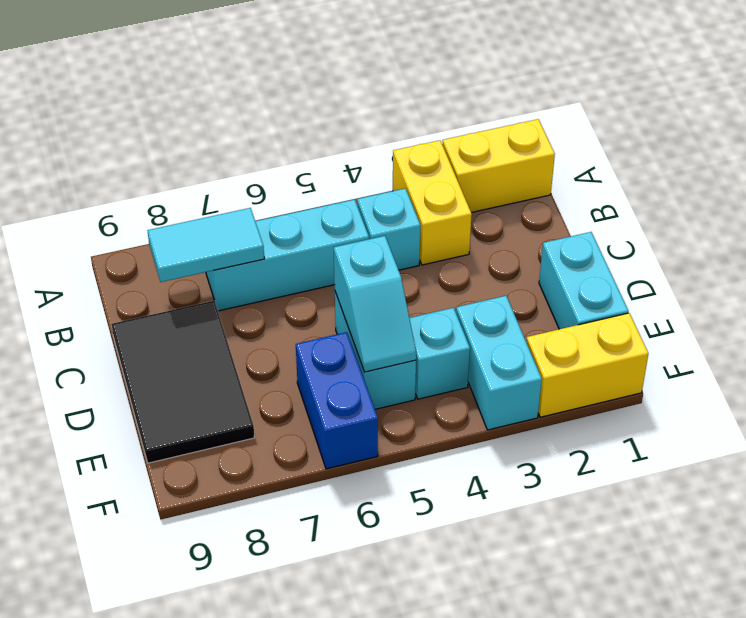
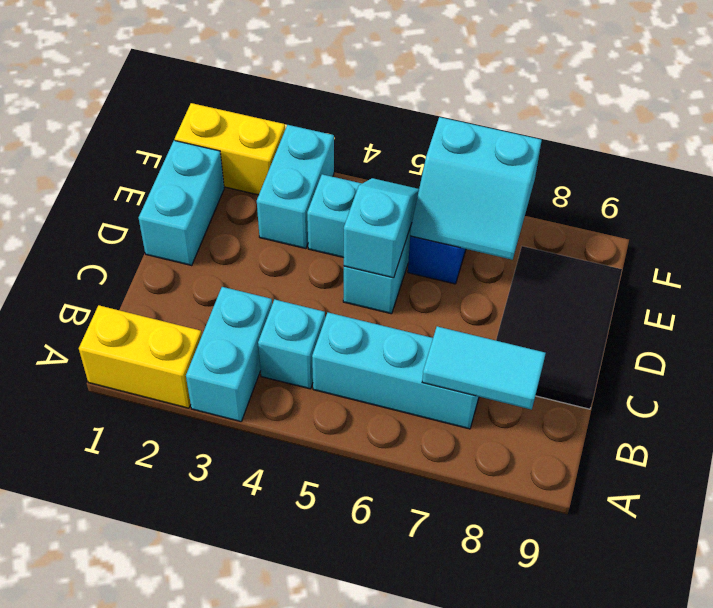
yellow 1x2 brick [393,140,472,265] -> cyan 1x2 brick [186,287,272,422]
none -> cyan 2x2 slope [410,117,542,260]

